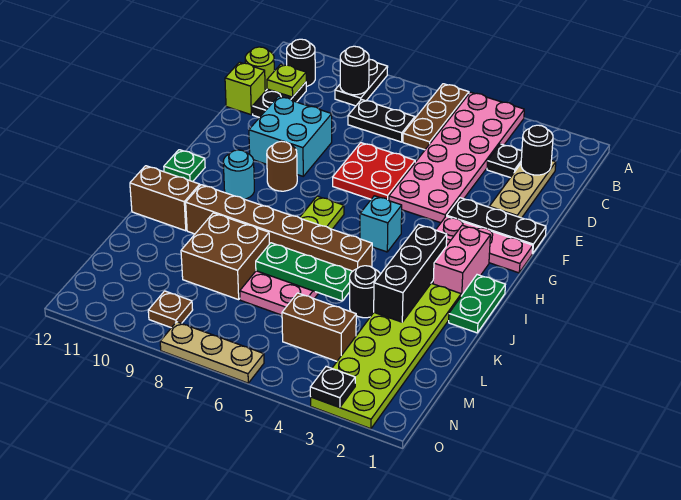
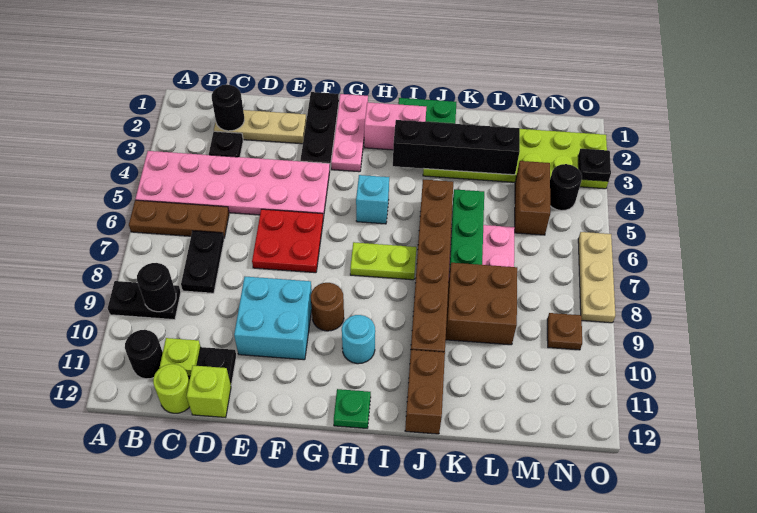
black 1x3 brick [374,225,447,322] -> black 1x4 brick [393,120,520,175]
black 1x1 round brick [350,266,380,318] -> black 1x1 round brick moved to [550,164,582,211]

